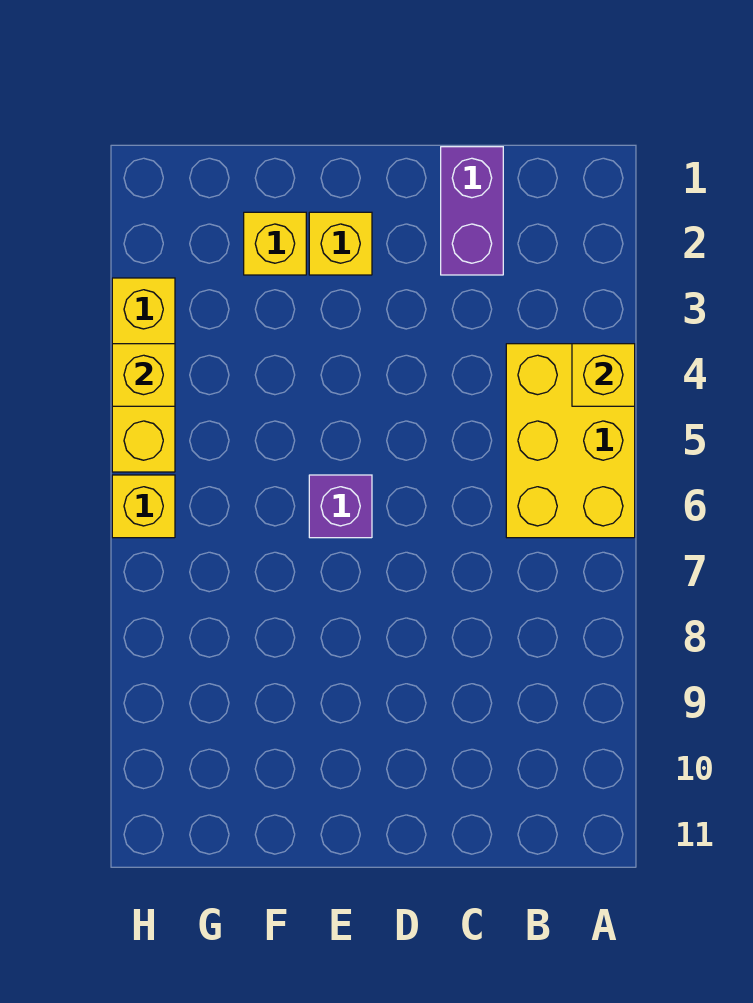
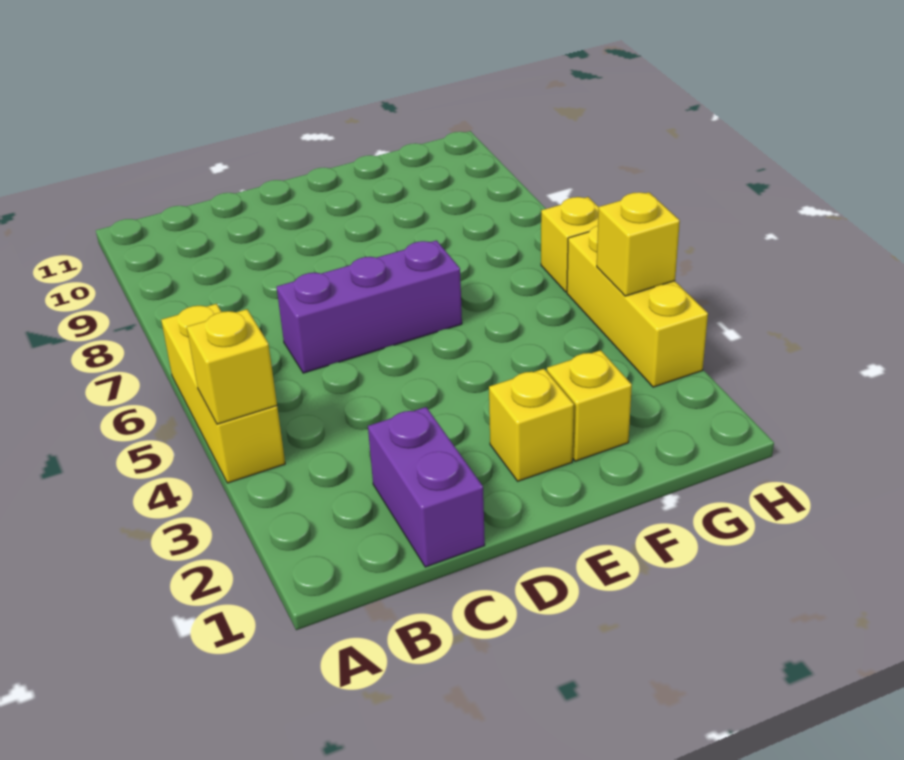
yellow 2x3 brick [506,344,635,538] -> yellow 1x3 brick [161,304,285,483]
purple 1x1 brick [309,475,372,538] -> purple 1x3 brick [277,240,462,373]

